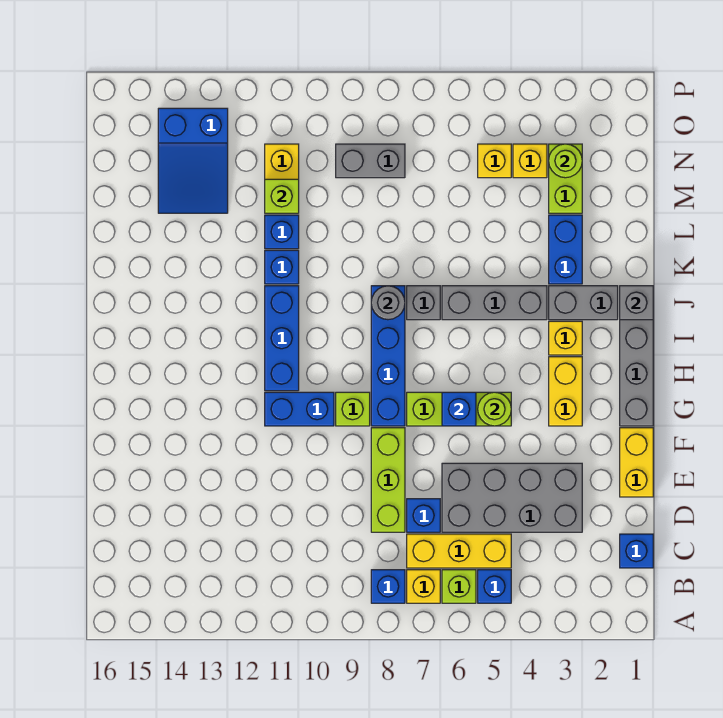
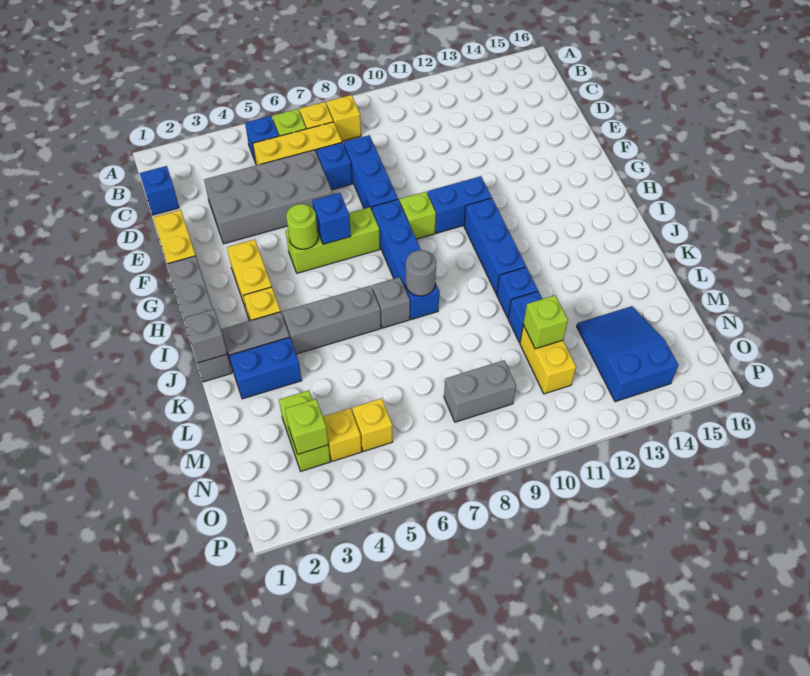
blue 1x1 brick [371,570,405,603] -> yellow 1x1 brick [326,95,361,141]
lime 1x3 brick [371,428,405,532] -> blue 1x3 brick [344,135,398,210]
blue 1x2 brick [549,215,582,284] -> blue 1x2 brick turned to [229,337,302,399]
lime 1x1 round brick [549,144,582,178] -> lime 1x1 brick [285,399,328,454]

